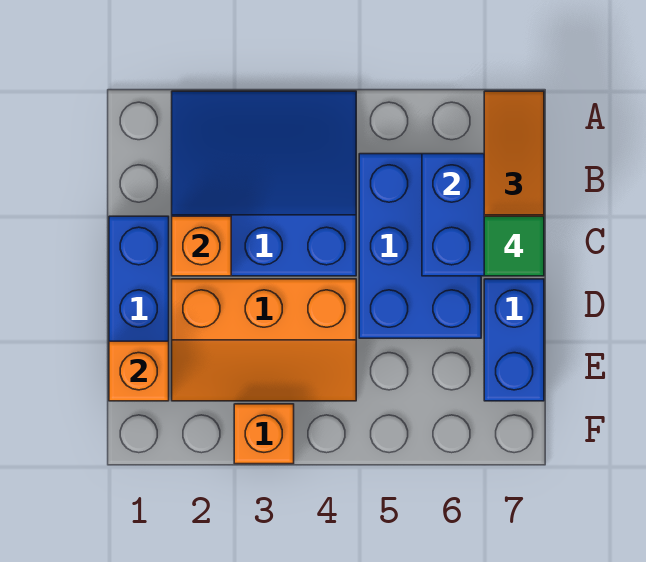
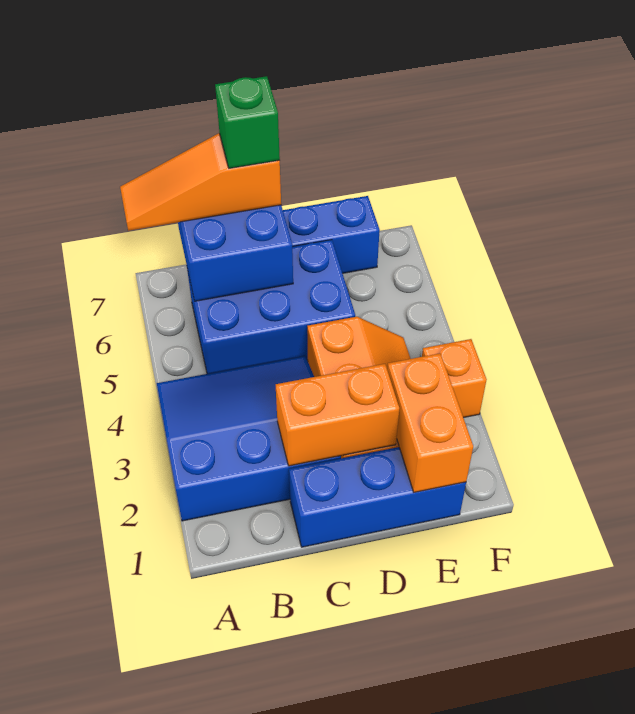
blue 3x3 slope [172,91,356,276] -> blue 3x3 slope turned to [157,356,341,521]
orange 1x1 brick [172,216,231,276] -> orange 1x2 brick [276,364,399,466]
green 1x1 tile [484,216,544,276] -> green 1x1 brick [215,76,280,168]
orange 1x1 brick [109,341,169,401] -> orange 1x2 brick [387,353,473,492]

